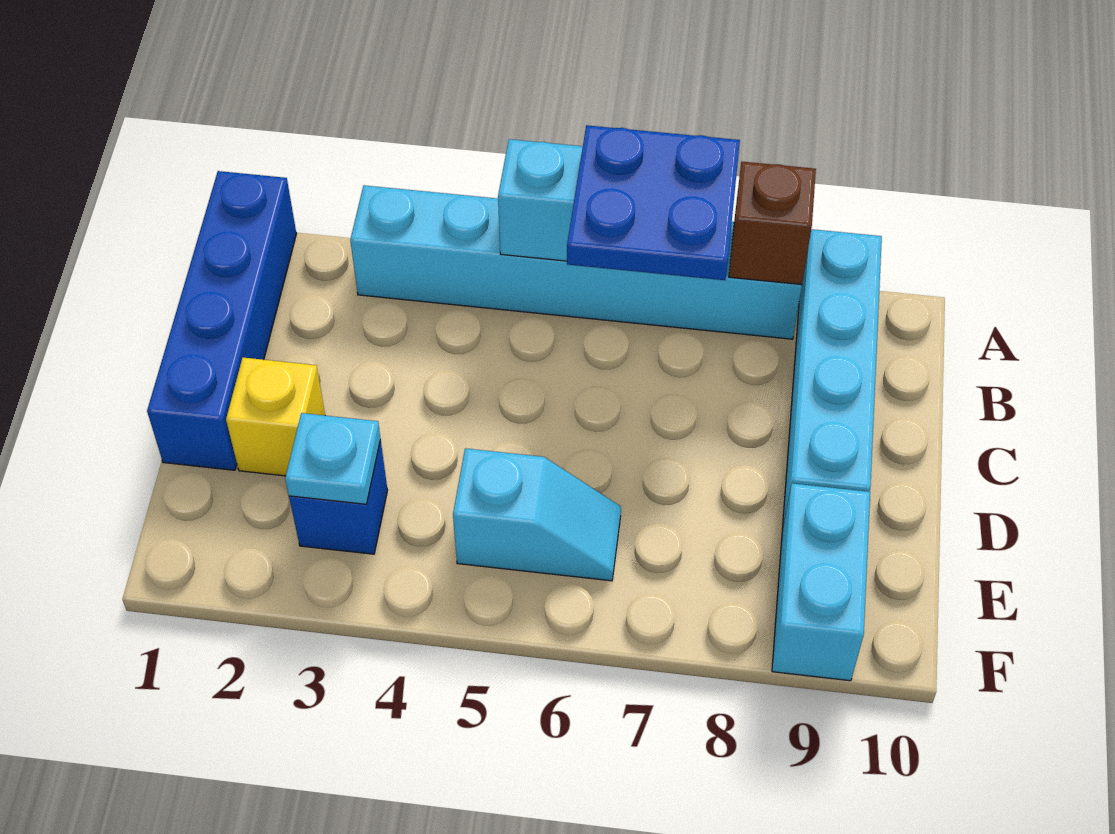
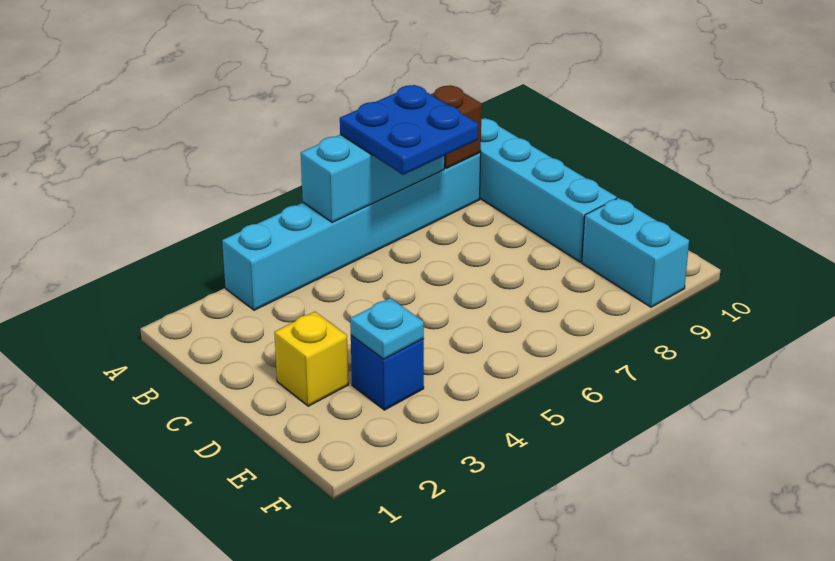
blue 1x4 brick [147,171,296,470] -> none
cyan 1x2 slope [453,448,621,581] -> none

